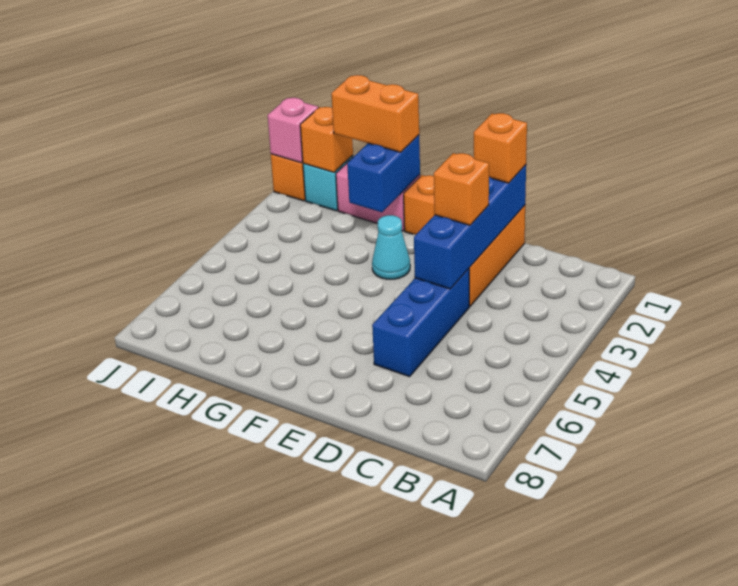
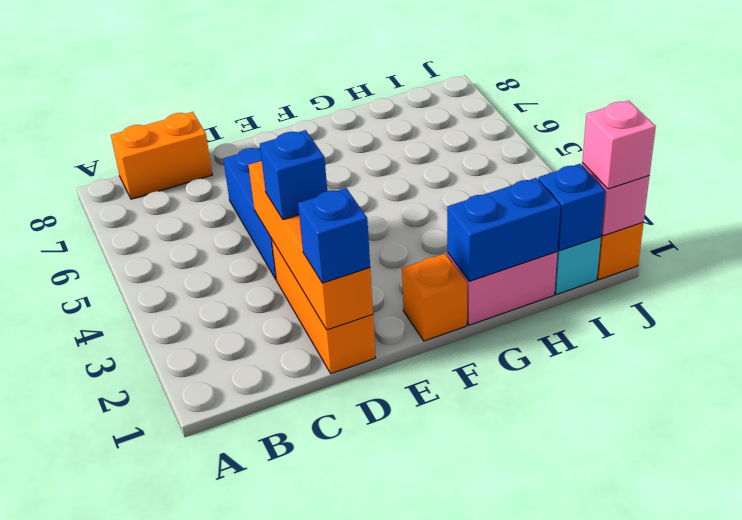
blue 1x4 brick [414,165,526,289] -> orange 1x4 brick [248,161,373,330]
orange 1x1 brick [474,113,527,183] -> blue 1x1 brick [298,188,370,283]
orange 1x1 brick [434,153,489,225] -> blue 1x1 brick [260,130,327,220]
cyan 1x1 cone [372,215,410,279] -> none
blue 1x2 brick [347,135,420,212] -> blue 1x2 brick turned to [447,178,561,281]
orange 1x2 brick [331,75,419,152] -> orange 1x2 brick moved to [111,112,212,199]
orange 1x1 brick [300,107,353,172] -> blue 1x1 brick [538,164,606,251]
none -> pink 1x1 brick [582,101,656,189]

